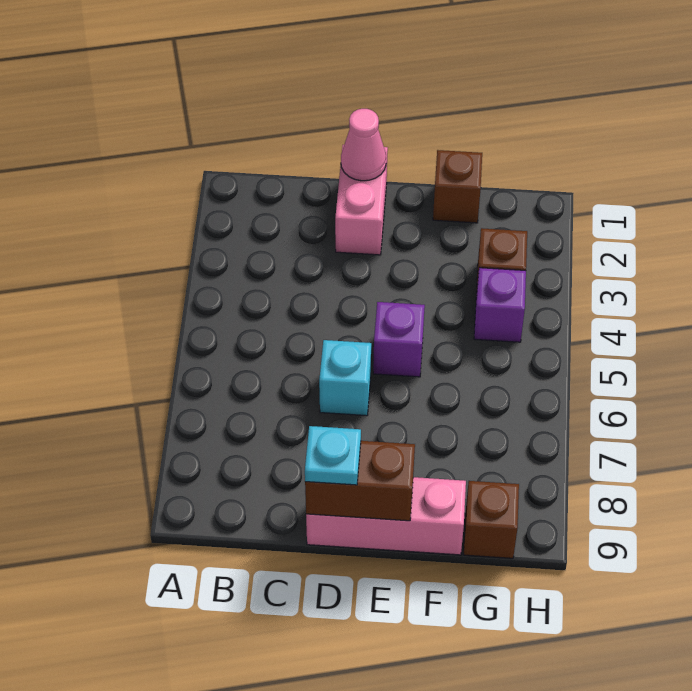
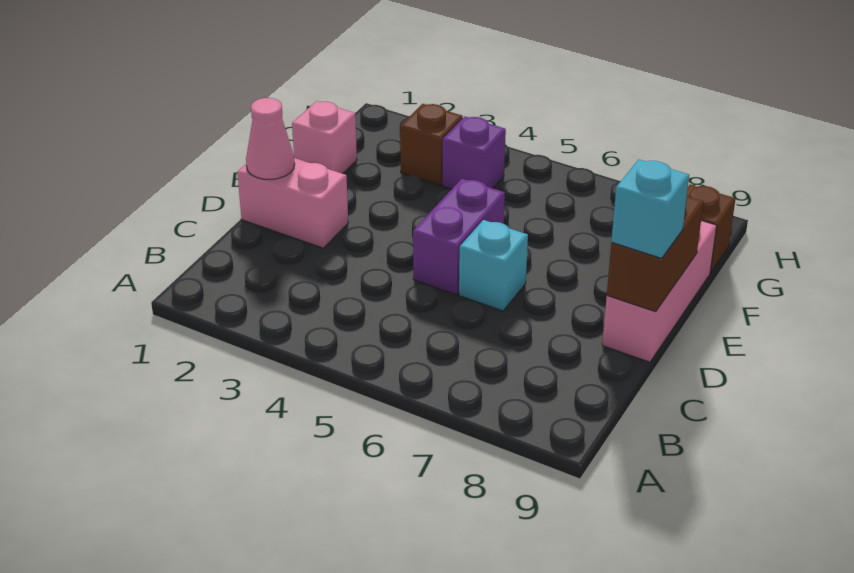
cyan 1x1 plate [305,426,361,485] -> cyan 1x1 brick [611,159,689,258]
purple 1x1 brick [373,302,425,377] -> purple 1x2 brick [413,179,505,295]
brown 1x1 brick [433,150,482,223] -> pink 1x1 brick [292,101,357,174]

